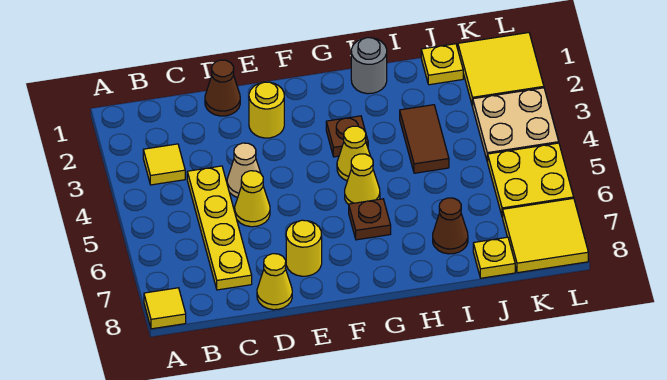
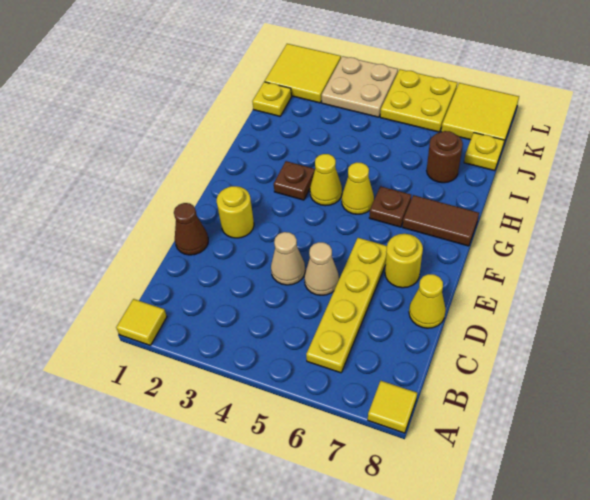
yellow 1x1 tile [143,144,185,185] -> yellow 1x1 tile moved to [116,299,167,345]
yellow 1x4 plate [187,166,252,290] -> yellow 1x4 plate turned to [306,238,387,373]
yellow 1x1 cone [235,171,270,227] -> tan 1x1 cone [304,242,339,295]
grey 1x1 round brick [351,38,387,94] -> none
brown 1x2 tile [400,105,449,173] -> brown 1x2 tile moved to [403,195,479,246]
brown 1x1 cone [433,198,468,254] -> brown 1x1 round brick [427,131,463,183]

